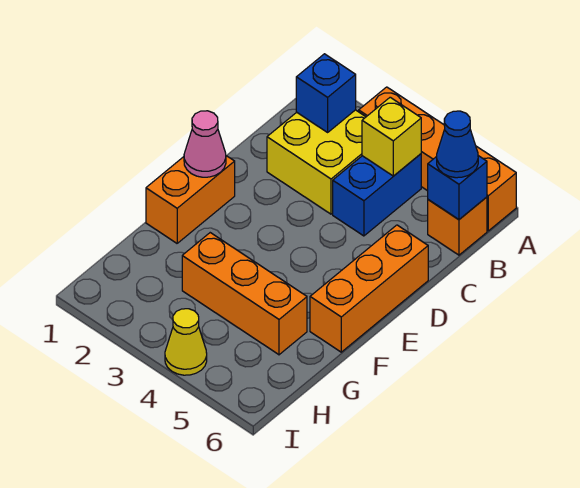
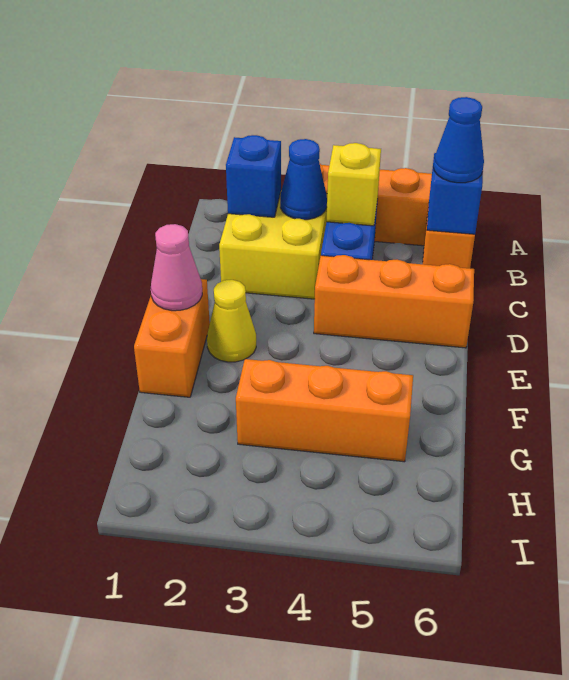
none -> blue 1x1 cone [280,139,327,220]
orange 1x3 brick [310,225,428,352] -> orange 1x3 brick turned to [314,255,474,348]
yellow 1x1 cone [165,309,207,375] -> yellow 1x1 cone moved to [207,280,256,362]

